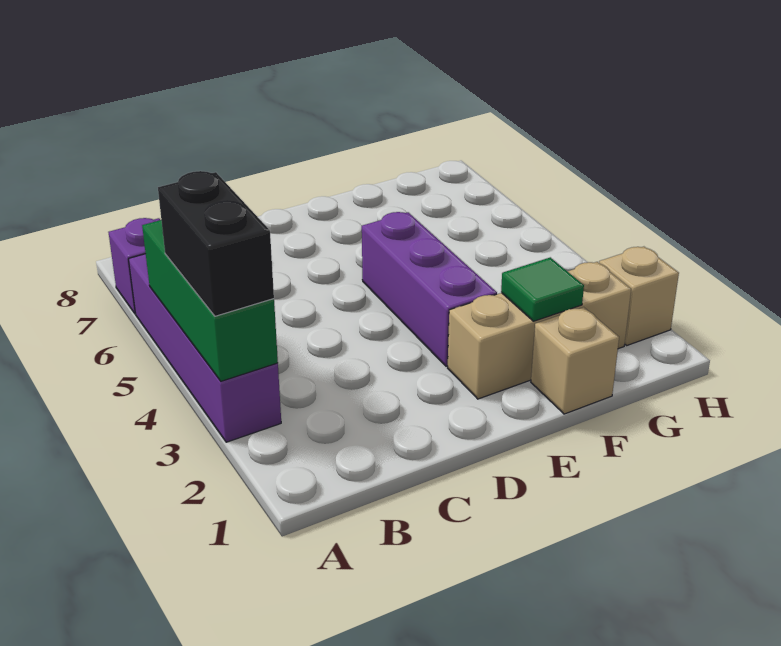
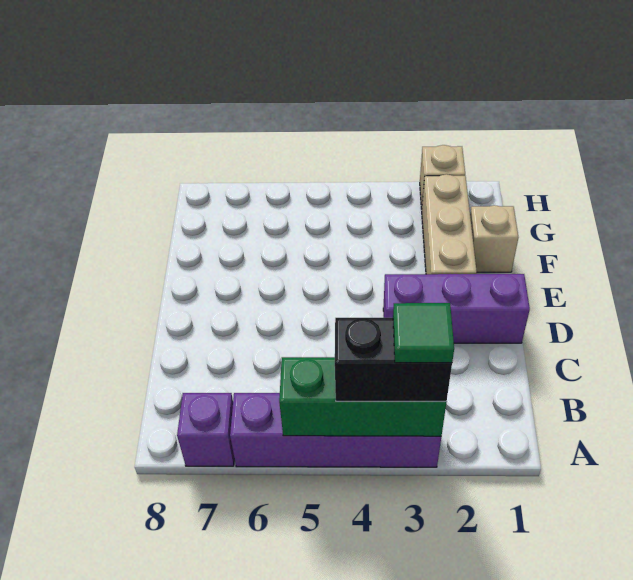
purple 1x3 brick [362,212,497,366] -> purple 1x3 brick moved to [383,274,530,343]
green 1x1 tile [501,257,584,321] -> green 1x1 tile moved to [393,303,454,363]

